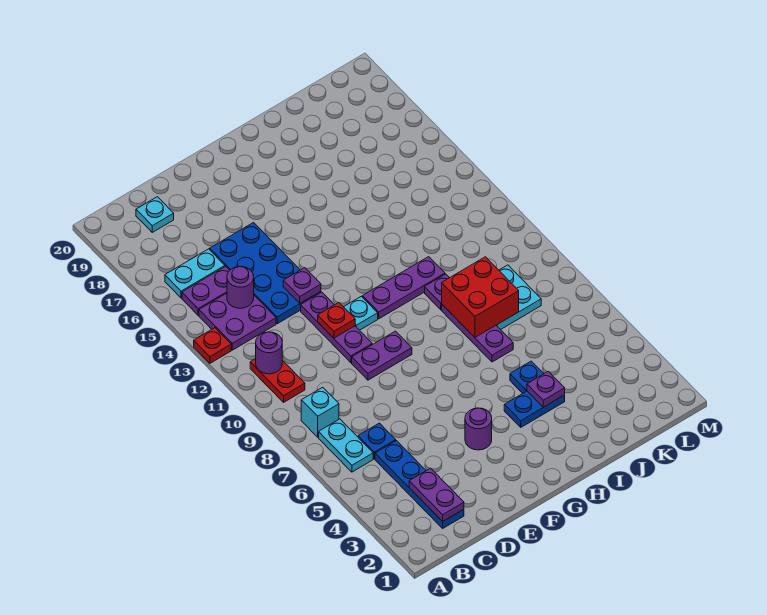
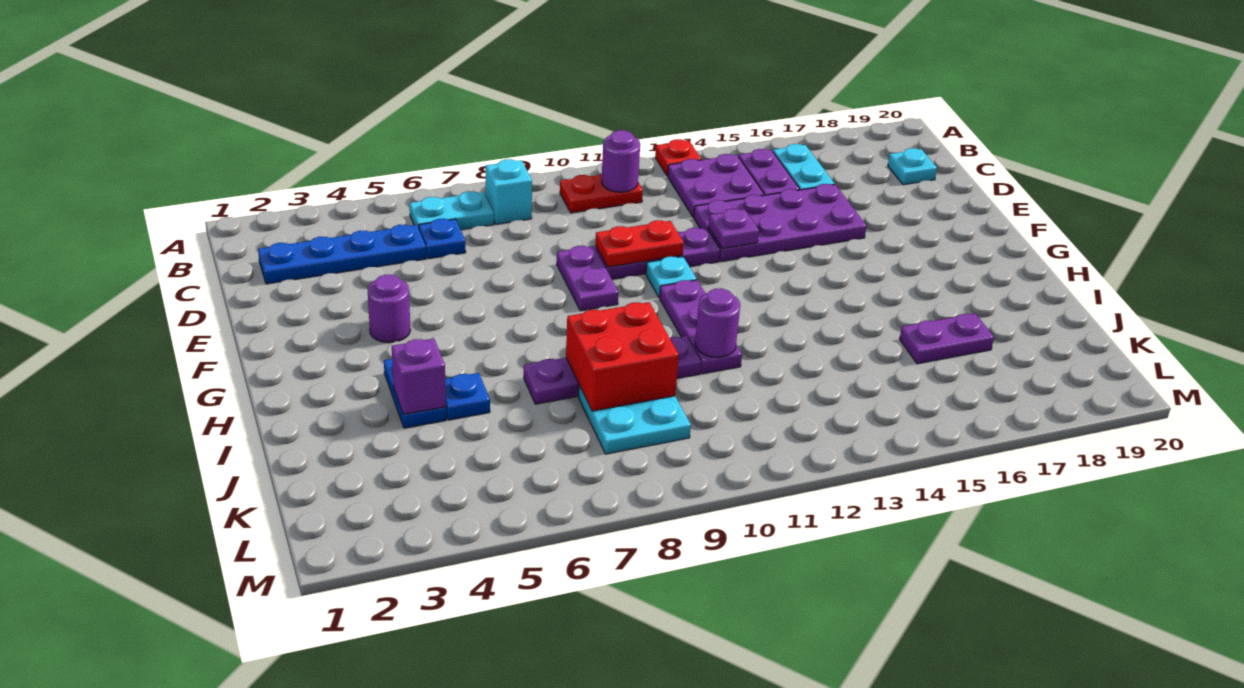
purple 1x2 plate [409,468,464,522] -> purple 1x2 plate moved to [900,313,994,364]
purple 1x1 round brick [227,267,254,308] -> purple 1x1 round brick moved to [695,289,740,357]
blue 2x4 plate [210,223,321,324] -> purple 2x4 plate [694,184,866,262]
red 1x1 plate [318,303,355,338] -> red 1x2 plate [596,220,684,267]
purple 1x1 plate [527,371,565,407] -> purple 1x1 brick [392,339,446,414]

